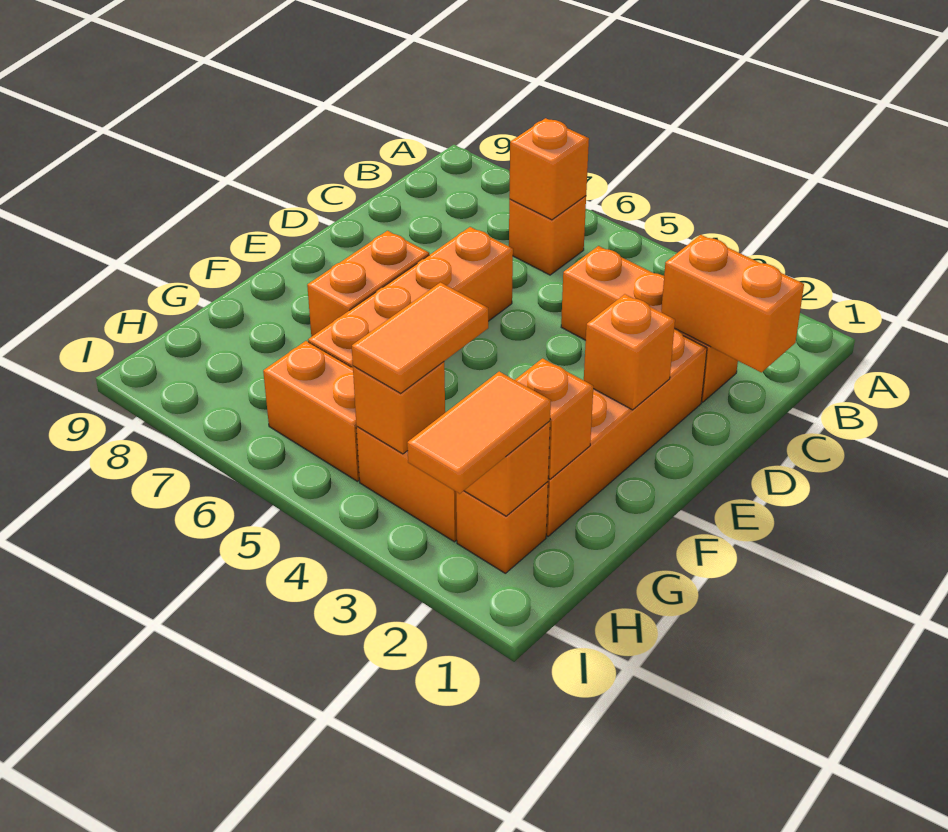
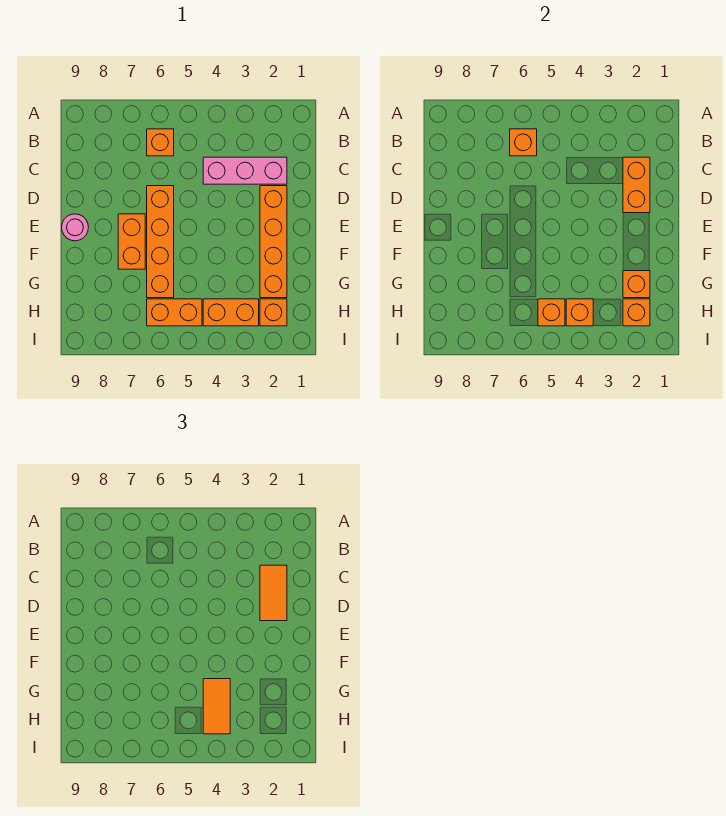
orange 1x2 brick [661,235,804,373] -> orange 1x2 brick turned to [623,157,650,213]
orange 1x3 brick [561,246,738,402] -> pink 1x3 brick [203,157,287,184]
orange 1x1 brick [584,294,675,410] -> orange 1x1 brick moved to [538,299,565,326]
none -> pink 1x1 round brick [62,214,88,241]
orange 1x2 tile [407,372,551,494] -> orange 1x2 tile moved to [260,565,287,621]

